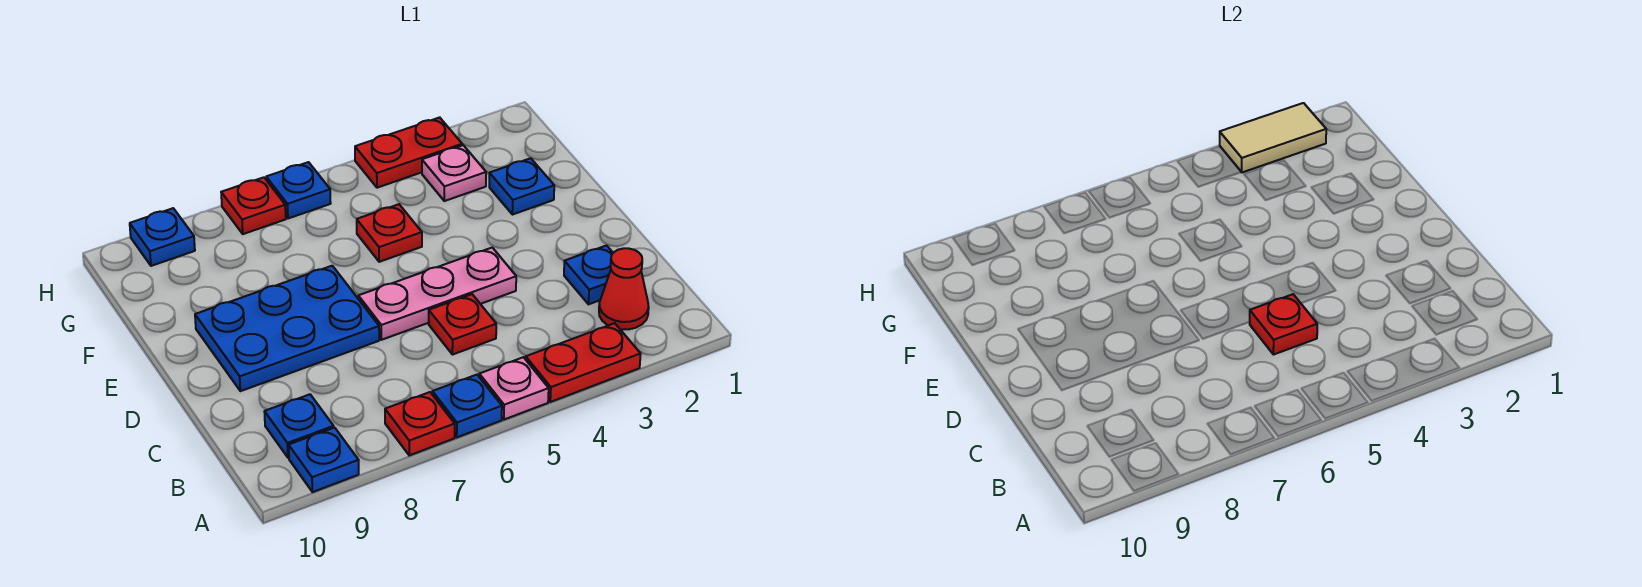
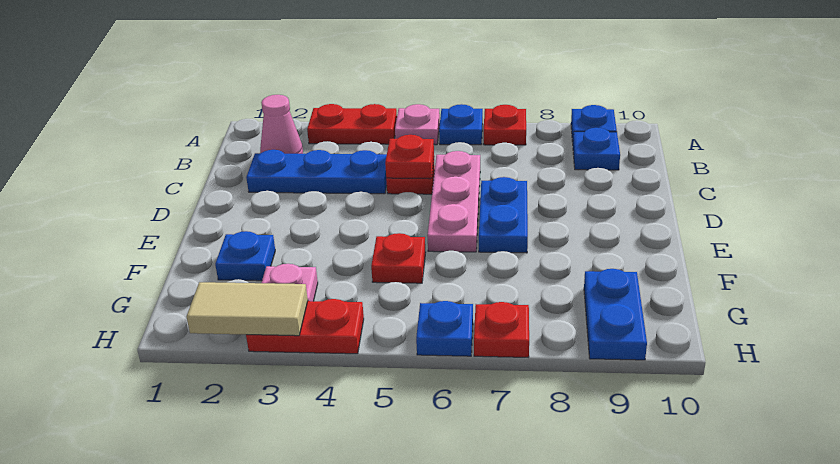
red 1x1 cone [599,248,649,330] -> pink 1x1 cone [260,95,303,154]
blue 1x1 plate [564,246,613,304] -> blue 1x3 plate [246,150,387,194]
pink 1x3 plate [358,248,516,340] -> pink 1x3 plate turned to [428,151,480,252]
blue 2x3 plate [195,266,379,391] -> blue 1x2 plate [479,177,528,253]
blue 1x1 plate [130,208,195,266] -> blue 1x2 plate [584,269,647,360]

